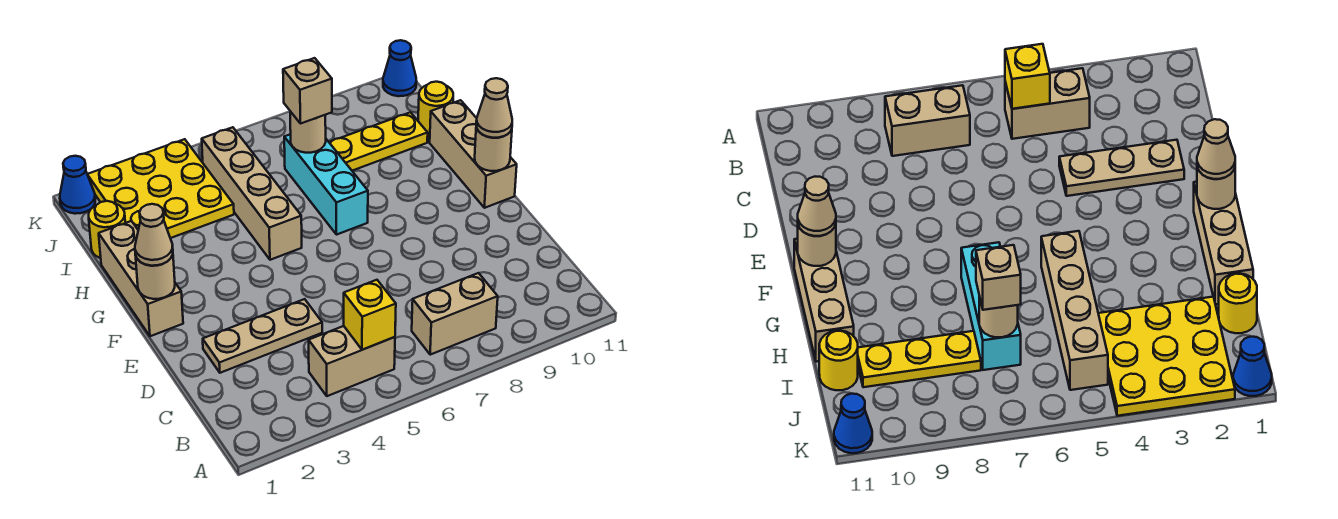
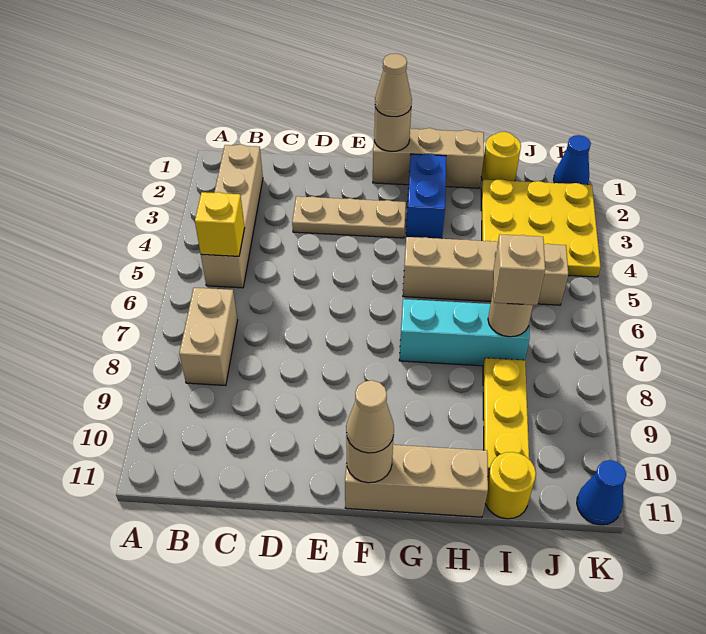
tan 1x2 brick [309,326,395,396] -> tan 1x4 brick [201,144,263,288]
tan 1x3 plate [203,299,322,373] -> tan 1x3 plate turned to [292,196,406,238]
none -> blue 1x2 brick [406,154,446,239]

